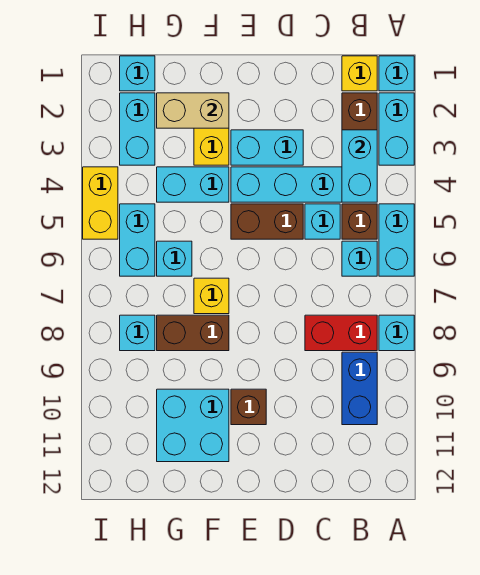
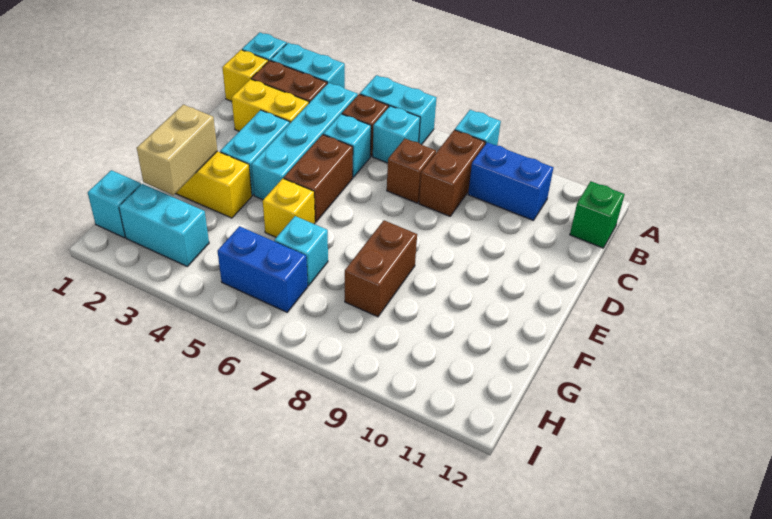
cyan 1x2 brick [342,130,377,202] -> none
red 1x2 brick [305,315,377,351] -> brown 1x2 brick [419,130,485,216]
none -> green 1x1 brick [570,181,625,248]
brown 1x1 brick [231,389,266,425] -> brown 1x1 brick moved to [387,139,436,203]
cyan 1x2 brick [157,167,229,202] -> none
yellow 1x1 brick [194,278,229,314] -> yellow 1x1 brick moved to [263,179,315,237]
cyan 2x2 brick [157,389,229,462] -> none
cyan 1x2 brick [120,204,155,276] -> blue 1x2 brick [218,226,308,312]
cyan 1x1 brick [120,315,155,351] -> none
yellow 1x2 brick [83,167,118,239] -> yellow 1x2 brick moved to [232,79,309,131]

